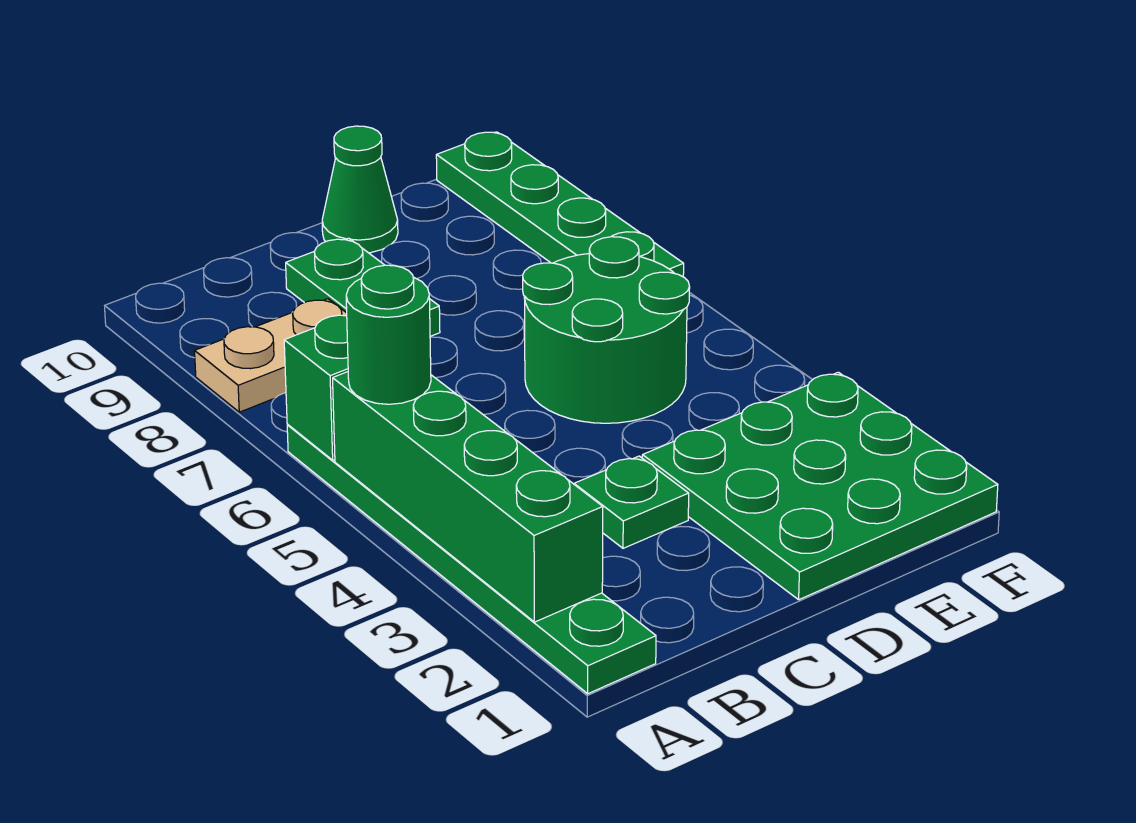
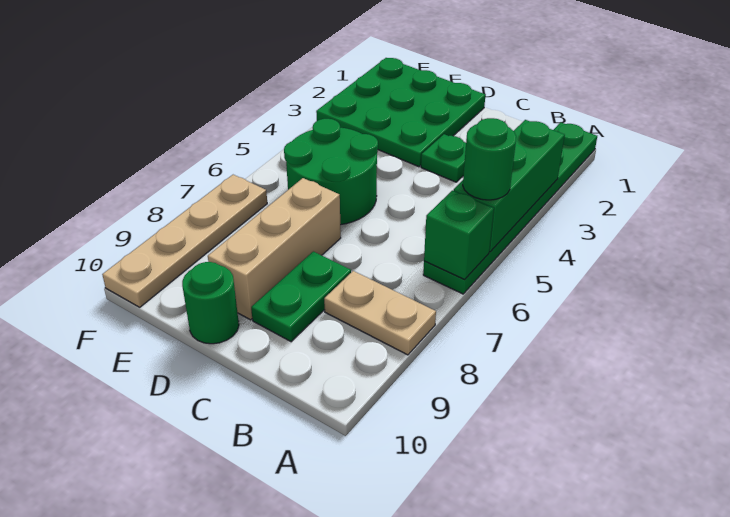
green 1x4 brick [333,372,603,622] -> green 1x3 brick [453,120,565,252]
none -> tan 1x3 brick [208,178,341,320]
green 1x1 cone [322,126,398,253] -> green 1x1 round brick [182,262,239,344]
green 1x4 plate [436,132,684,277] -> tan 1x4 plate [102,175,267,307]

